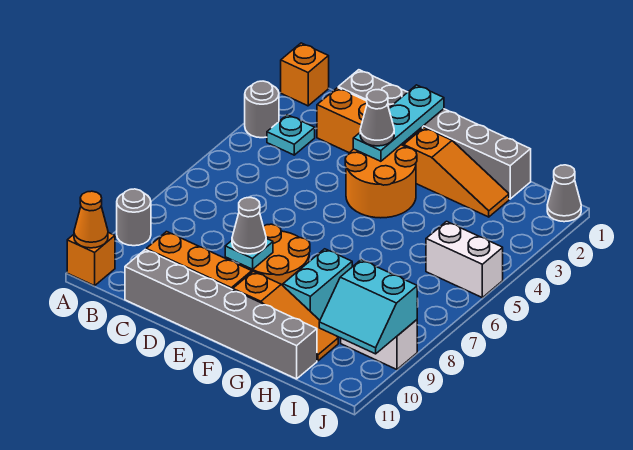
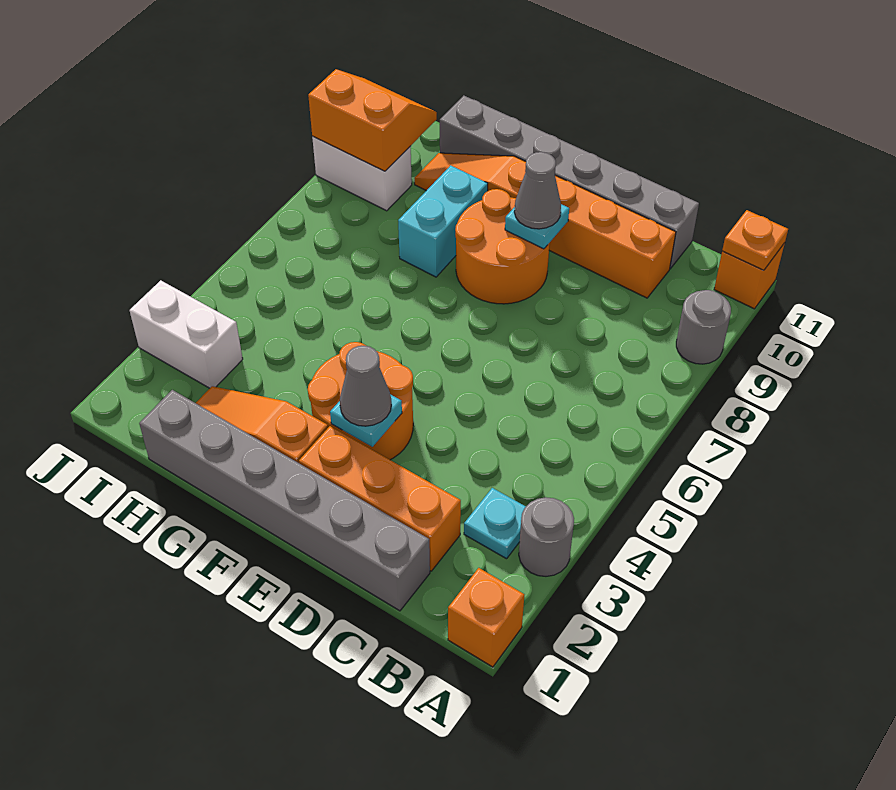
orange 1x1 cone [74,191,108,248] -> orange 1x1 plate [722,210,788,270]
cyan 1x3 plate [353,85,444,161] -> cyan 1x1 plate [330,394,402,447]
white 1x2 brick [426,222,503,297] -> white 1x2 brick moved to [129,280,243,388]
cyan 2x2 slope [319,260,417,354] -> orange 2x2 slope [308,69,437,171]
grey 1x1 cone [547,165,581,222] -> none

